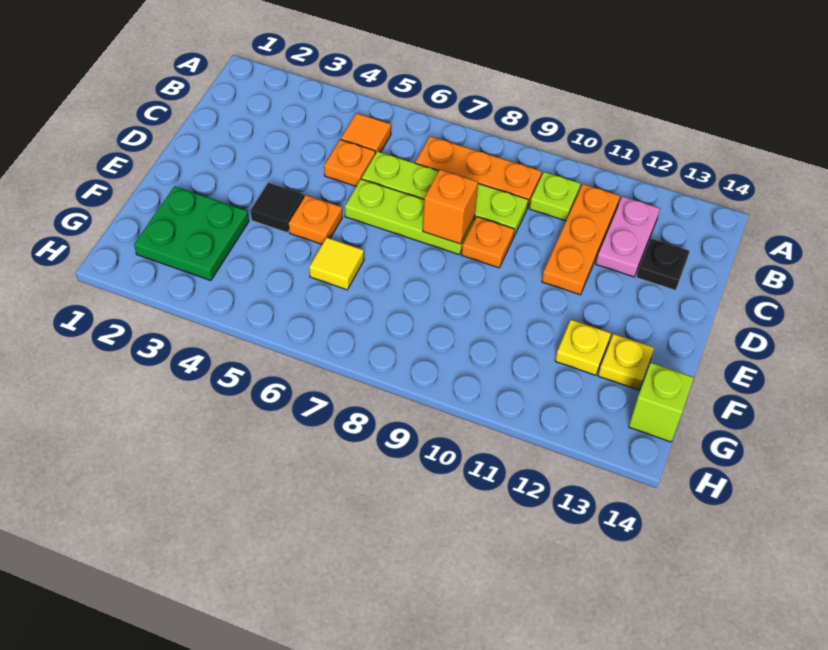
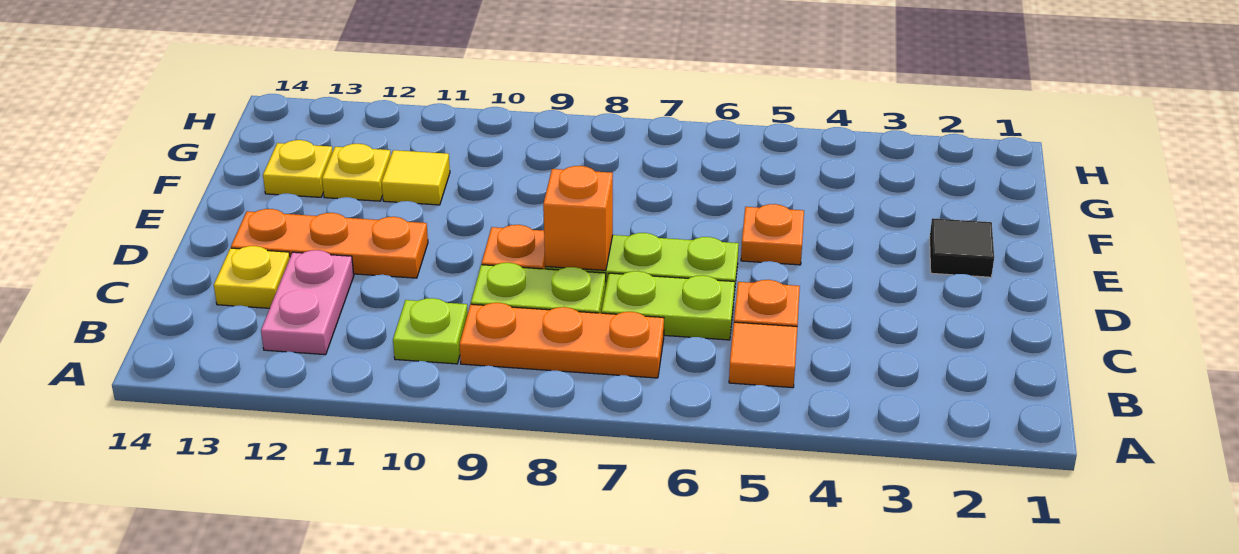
orange 1x3 plate [542,184,620,295] -> orange 1x3 plate turned to [231,209,428,278]
black 1x1 plate [637,239,690,290] -> yellow 1x1 plate [214,246,290,308]
black 1x1 tile [250,183,304,233] -> black 1x1 tile moved to [930,218,994,277]
green 2x2 plate [134,186,249,281] -> none
yellow 1x1 tile [309,238,364,290] -> yellow 1x1 tile moved to [382,150,450,205]
lime 1x1 brick [629,363,694,442] -> none

